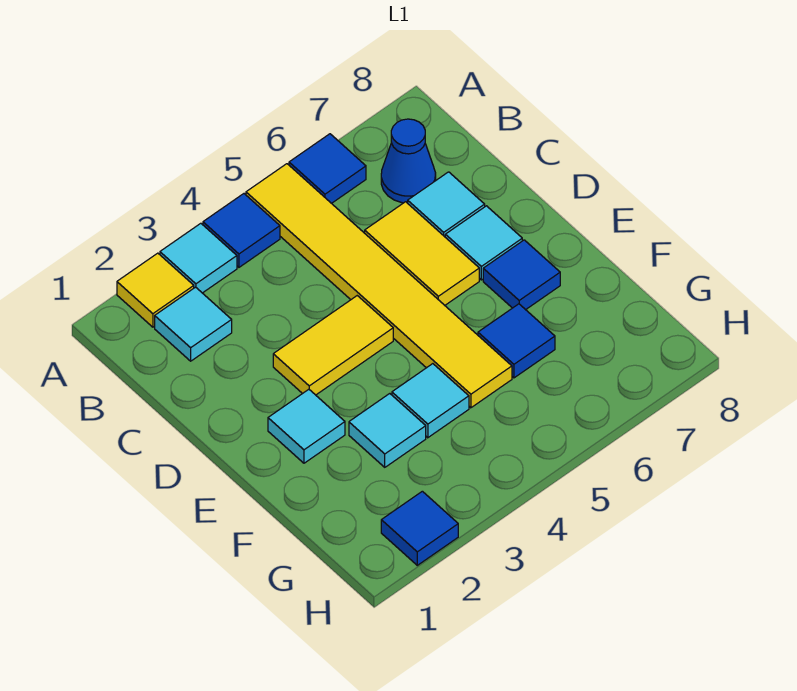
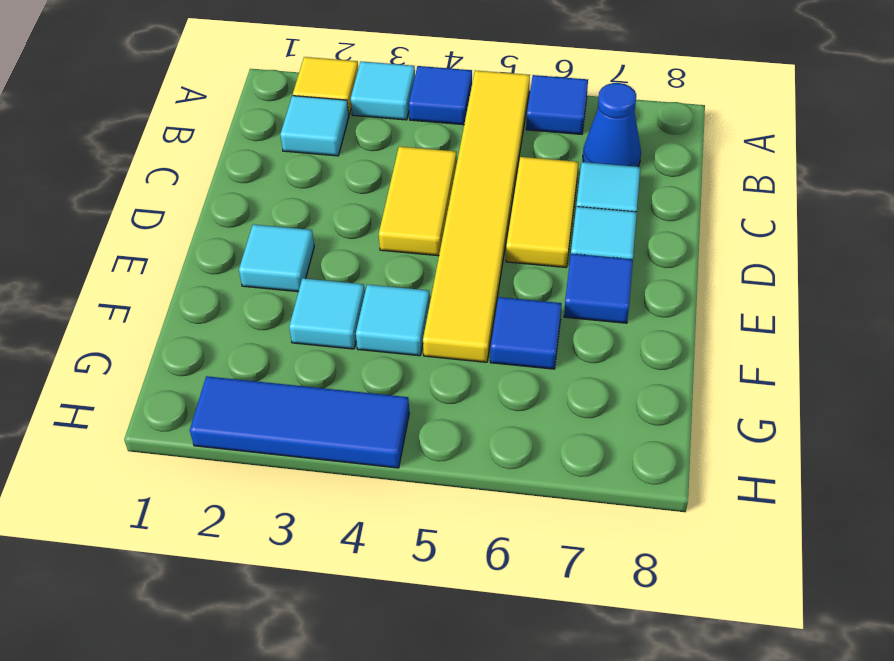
yellow 1x2 tile [273,296,393,395] -> yellow 1x2 tile turned to [379,146,456,256]
blue 1x1 tile [381,491,458,565] -> blue 1x3 tile [190,376,409,468]

